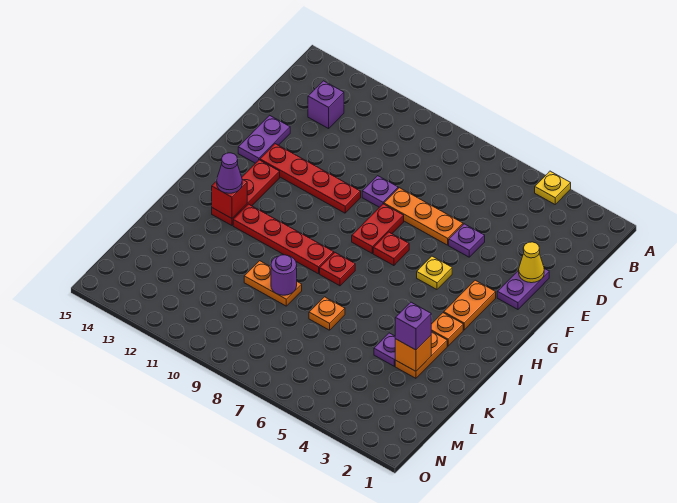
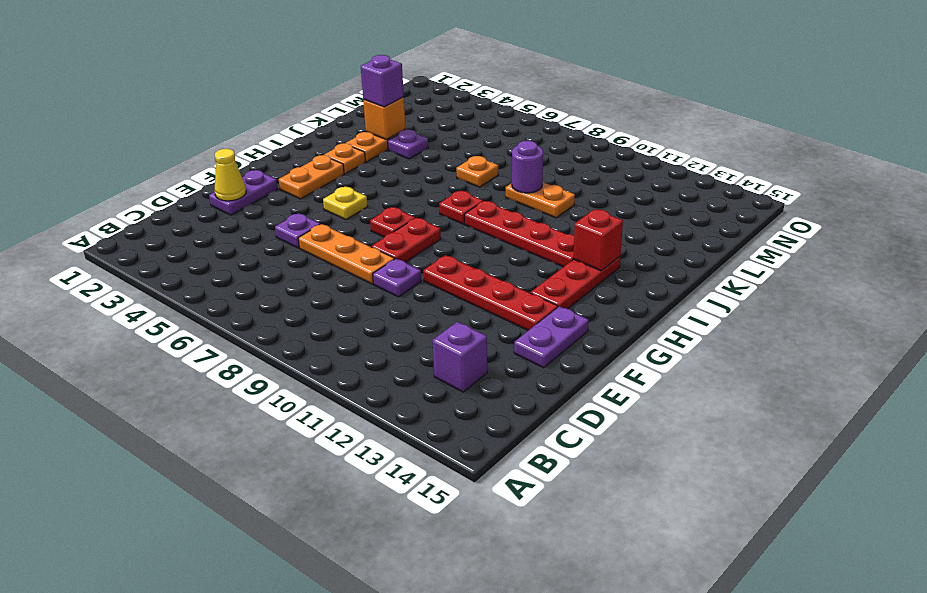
yellow 1x1 plate [535,171,571,204] -> none
purple 1x1 cone [217,153,242,193] -> none

